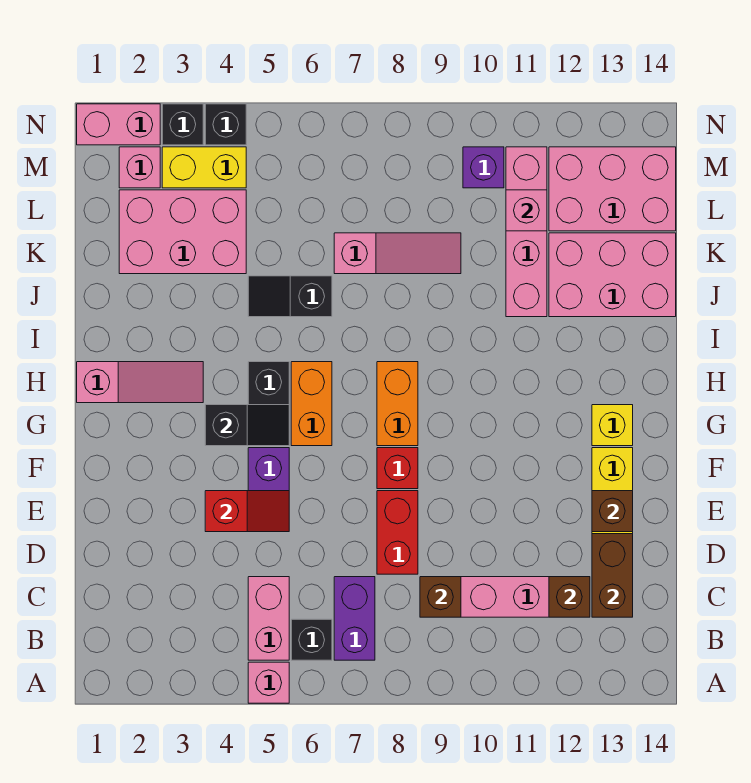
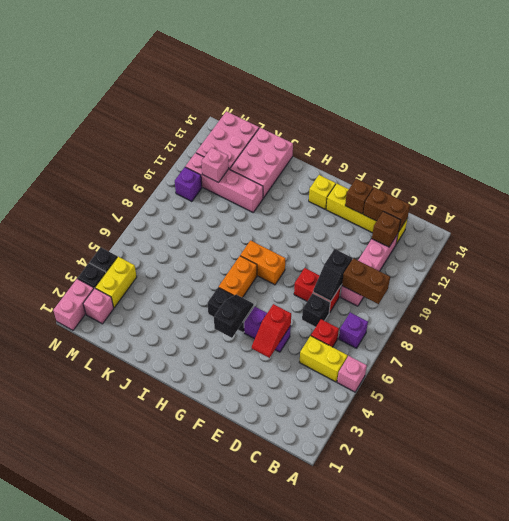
pink 1x2 brick [248,577,289,660] -> yellow 1x2 brick [299,336,348,382]
black 1x1 brick [291,619,332,660] -> black 1x1 brick moved to [302,294,330,327]
purple 1x2 brick [334,577,375,660] -> purple 1x1 brick [339,313,368,348]
brown 1x1 brick [420,577,461,617] -> brown 1x2 brick [342,258,390,304]
red 1x2 slope [205,491,289,532] -> red 1x2 slope turned to [252,304,291,358]
red 1x1 brick [377,448,418,489] -> red 1x1 brick moved to [311,319,339,347]
orange 1x2 brick [291,362,332,446] -> orange 1x2 brick turned to [219,256,257,298]
pink 1x3 slope [77,362,203,403] -> none
black 1x2 slope [248,276,332,317] -> black 1x2 slope moved to [313,249,352,301]
pink 2x3 brick [119,190,246,274] -> none
pink 1x3 slope [334,233,461,274] -> none

